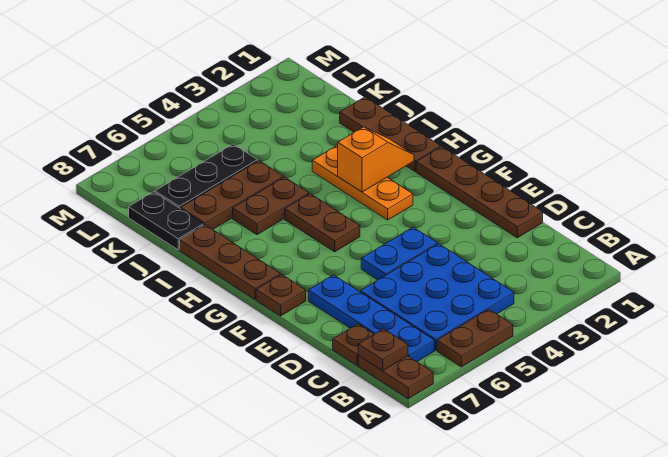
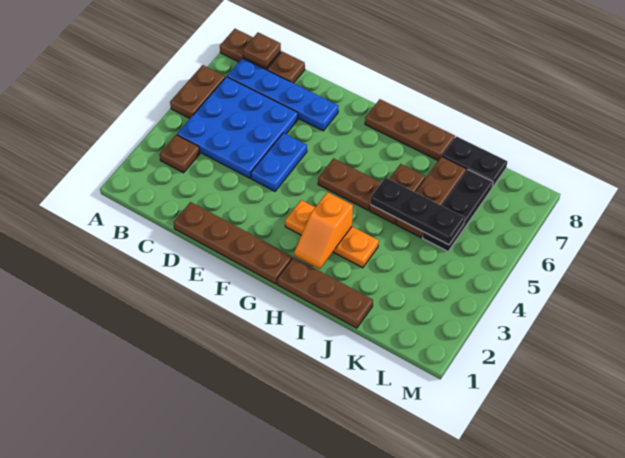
brown 1x1 plate [256,274,306,316] -> brown 1x1 plate moved to [160,135,200,173]
none -> black 1x3 plate [370,177,465,245]

